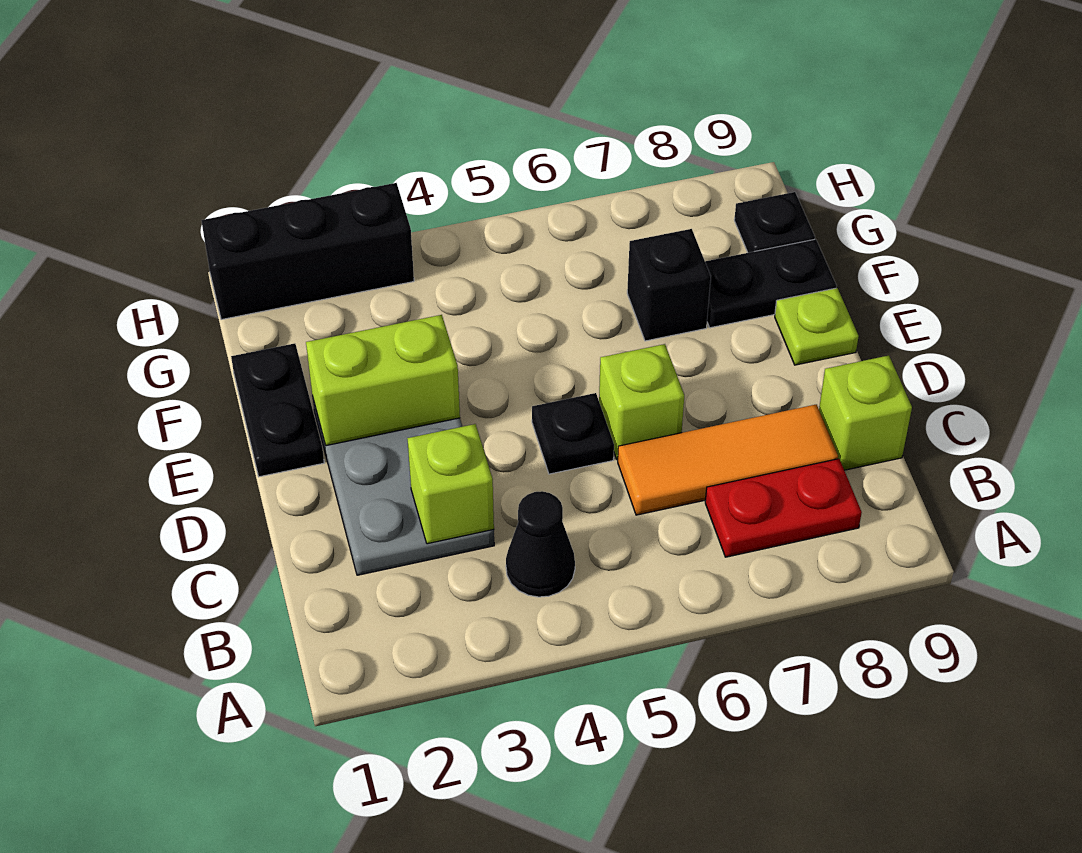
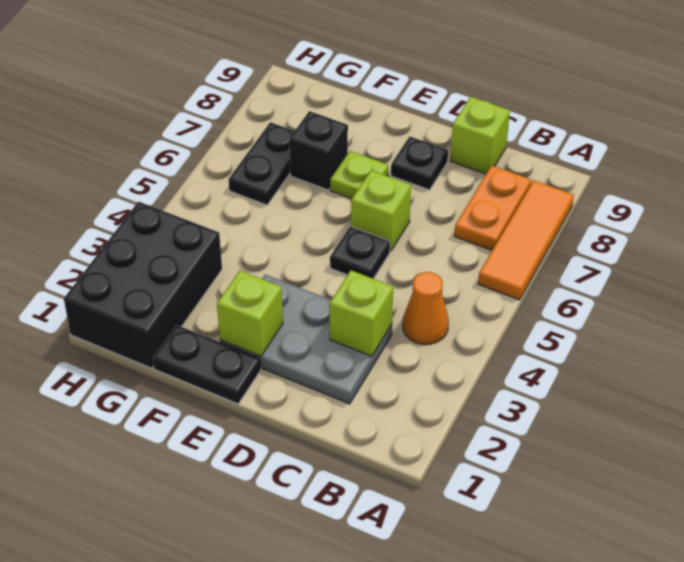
black 1x1 cone [506,491,575,597] -> orange 1x1 cone [403,272,449,344]
red 1x2 plate [705,459,862,557] -> orange 1x2 plate [454,166,531,250]
orange 1x3 tile [618,404,838,515] -> orange 1x3 tile moved to [478,180,574,300]
lime 1x2 brick [306,315,460,446] -> lime 1x1 brick [217,271,283,356]
lime 1x1 plate [775,288,859,365] -> lime 1x1 plate moved to [330,151,388,199]
black 1x2 plate [705,239,836,328] -> black 1x2 plate moved to [229,122,294,205]
black 1x1 plate [734,192,815,253] -> black 1x1 plate moved to [391,137,448,190]
black 1x3 brick [201,183,414,320] -> black 2x3 brick [64,202,222,368]

